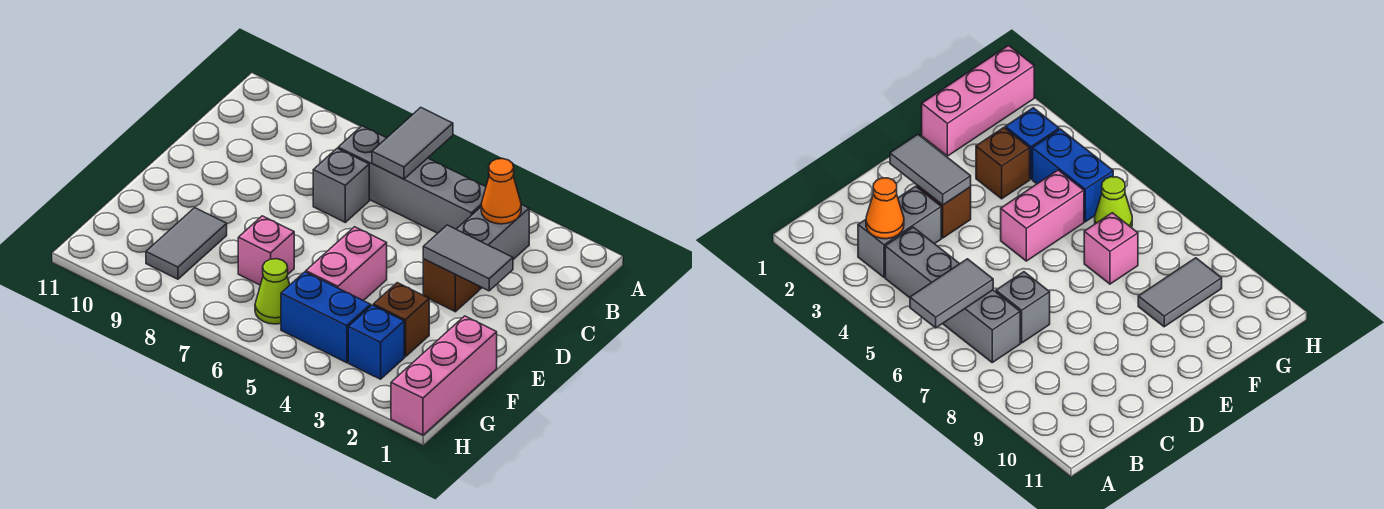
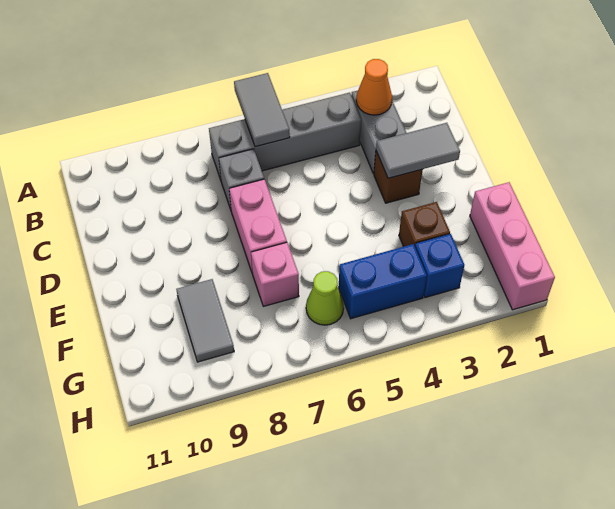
pink 1x2 brick [306,227,387,301] -> pink 1x2 brick moved to [229,179,287,274]

